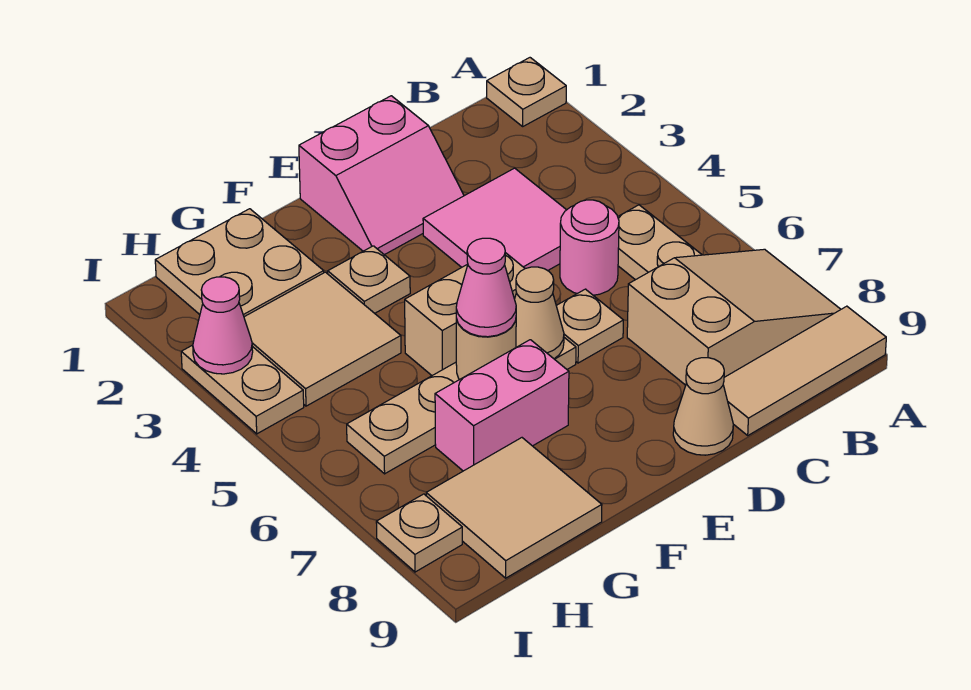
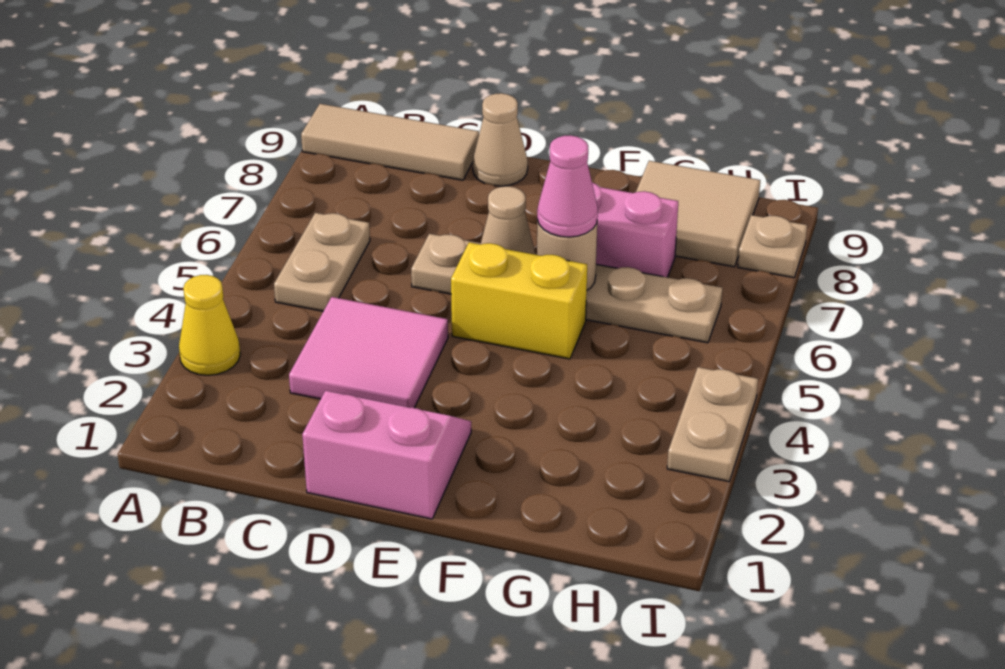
tan 1x1 plate [487,58,566,126] -> none
none -> yellow 1x1 cone [179,275,240,375]
tan 2x3 slope [627,249,841,385] -> none
pink 1x1 round brick [560,200,619,295] -> none
tan 1x2 brick [405,253,525,375] -> yellow 1x2 brick [451,242,587,359]
tan 1x1 plate [328,246,410,313] -> none
tan 2x2 plate [155,209,324,317] -> none
tan 2x2 tile [244,272,401,406] -> none
pink 1x1 cone [193,277,253,374] -> none

